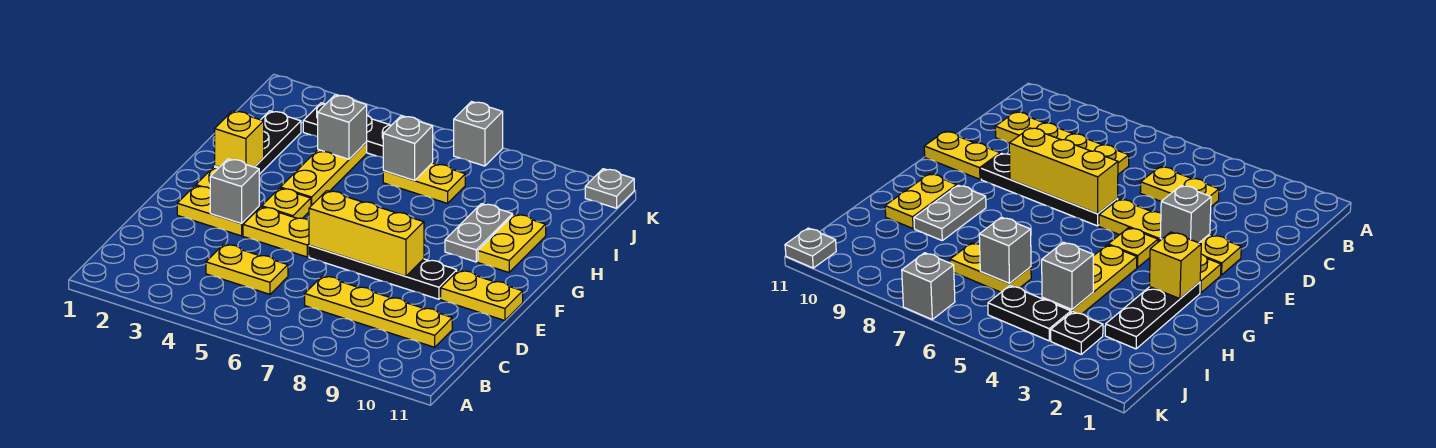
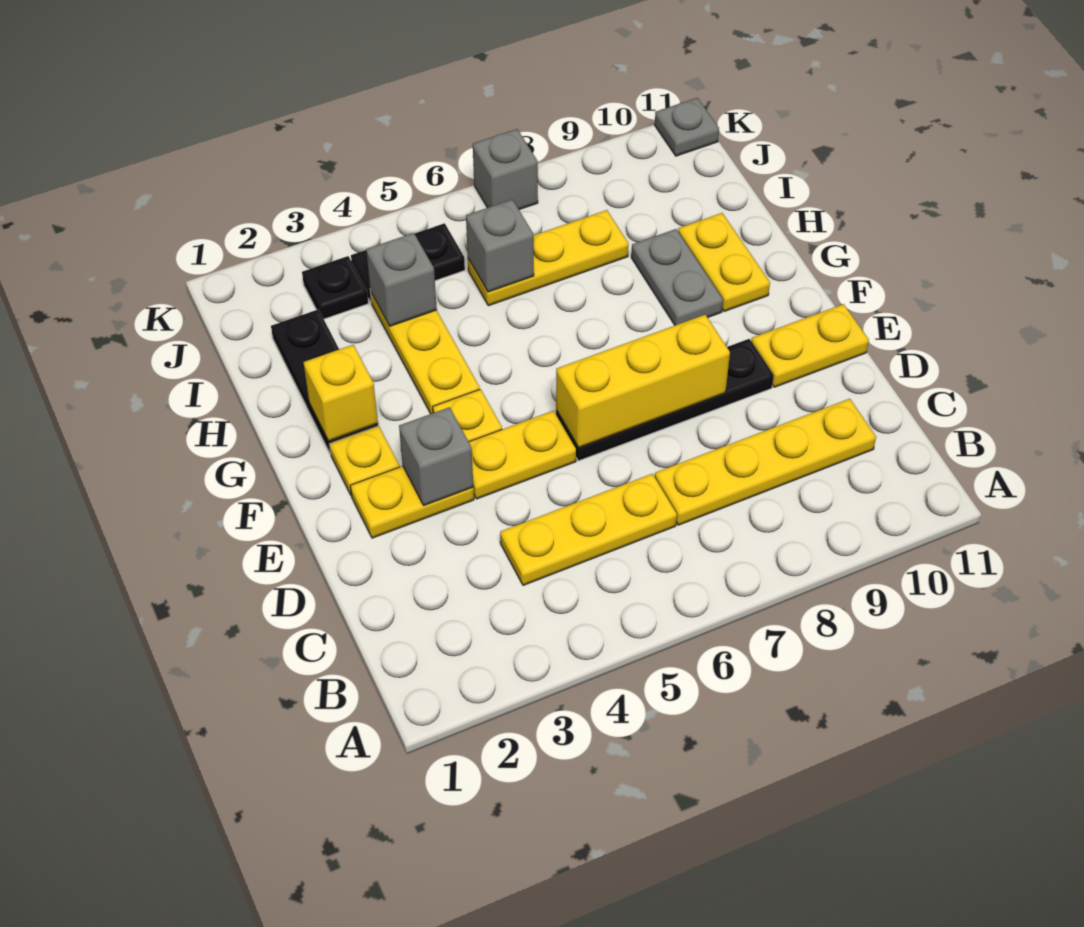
yellow 1x2 plate [206,244,288,294] -> yellow 1x3 plate [500,474,677,585]
yellow 1x2 plate [383,163,465,203] -> yellow 1x3 plate [468,210,629,306]

